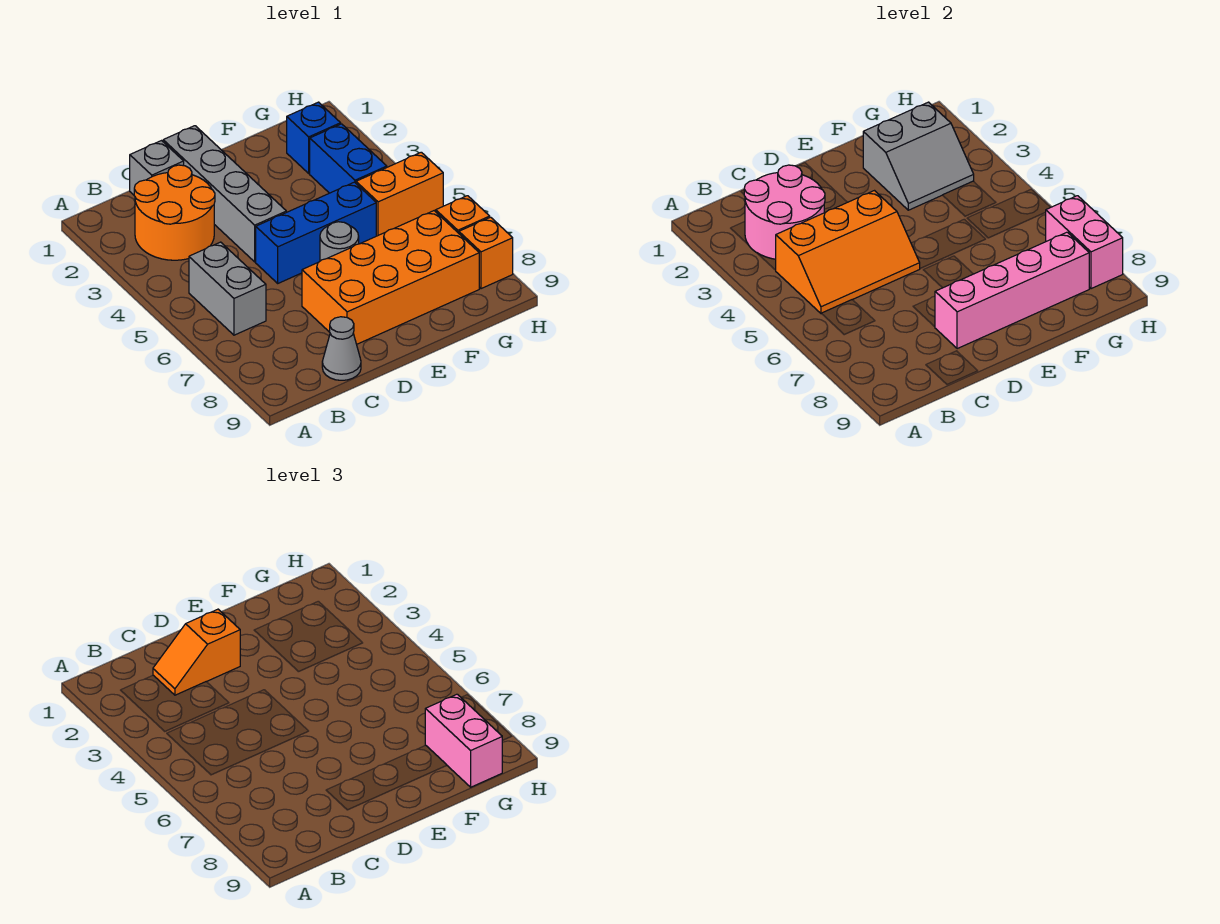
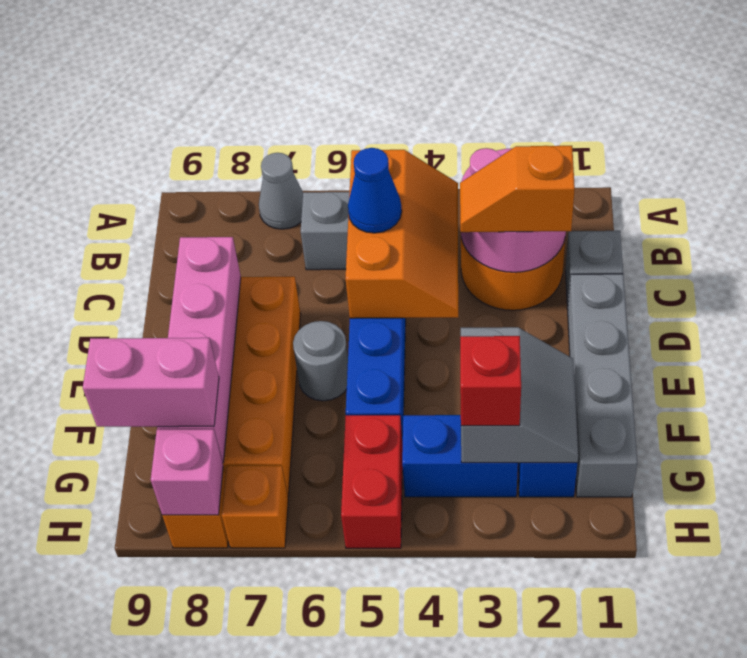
orange 2x3 slope [776,191,920,313] -> orange 2x3 slope turned to [346,150,458,318]
orange 1x2 slope [153,609,240,695] -> orange 1x2 slope turned to [460,146,575,232]
none -> blue 1x1 cone [348,148,402,233]
grey 1x1 cone [322,317,361,380] -> grey 1x1 cone moved to [259,153,303,229]
grey 1x4 brick [163,126,286,262] -> grey 1x4 brick turned to [568,274,637,497]
grey 2x2 slope [863,102,974,210] -> grey 2x2 slope turned to [461,327,578,463]
none -> red 1x1 brick [460,336,521,426]
orange 1x2 brick [356,152,443,236] -> red 1x2 brick [341,415,403,548]
pink 1x2 brick [1045,196,1123,289] -> pink 1x1 brick [151,429,223,515]

